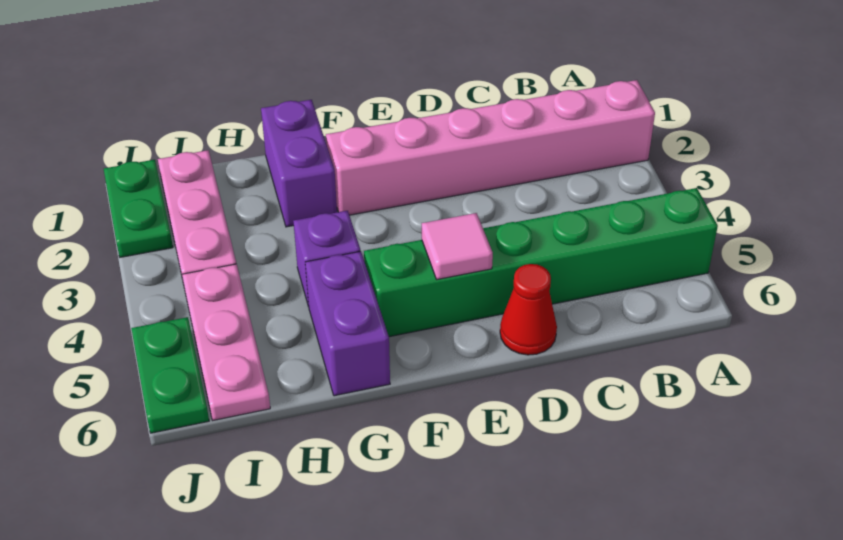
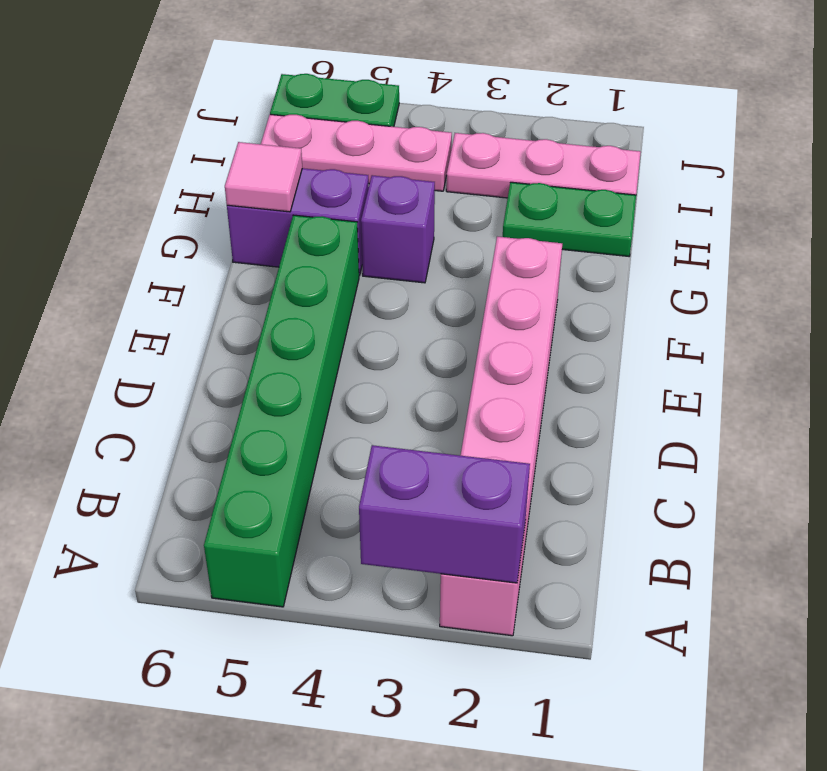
red 1x1 cone [500,264,557,355] -> none
pink 1x1 tile [422,213,493,279] -> pink 1x1 tile moved to [225,142,302,212]
purple 1x2 brick [261,100,337,227] -> purple 1x2 brick moved to [359,445,530,583]
green 1x2 plate [104,160,173,257] -> green 1x2 plate moved to [503,182,636,256]

